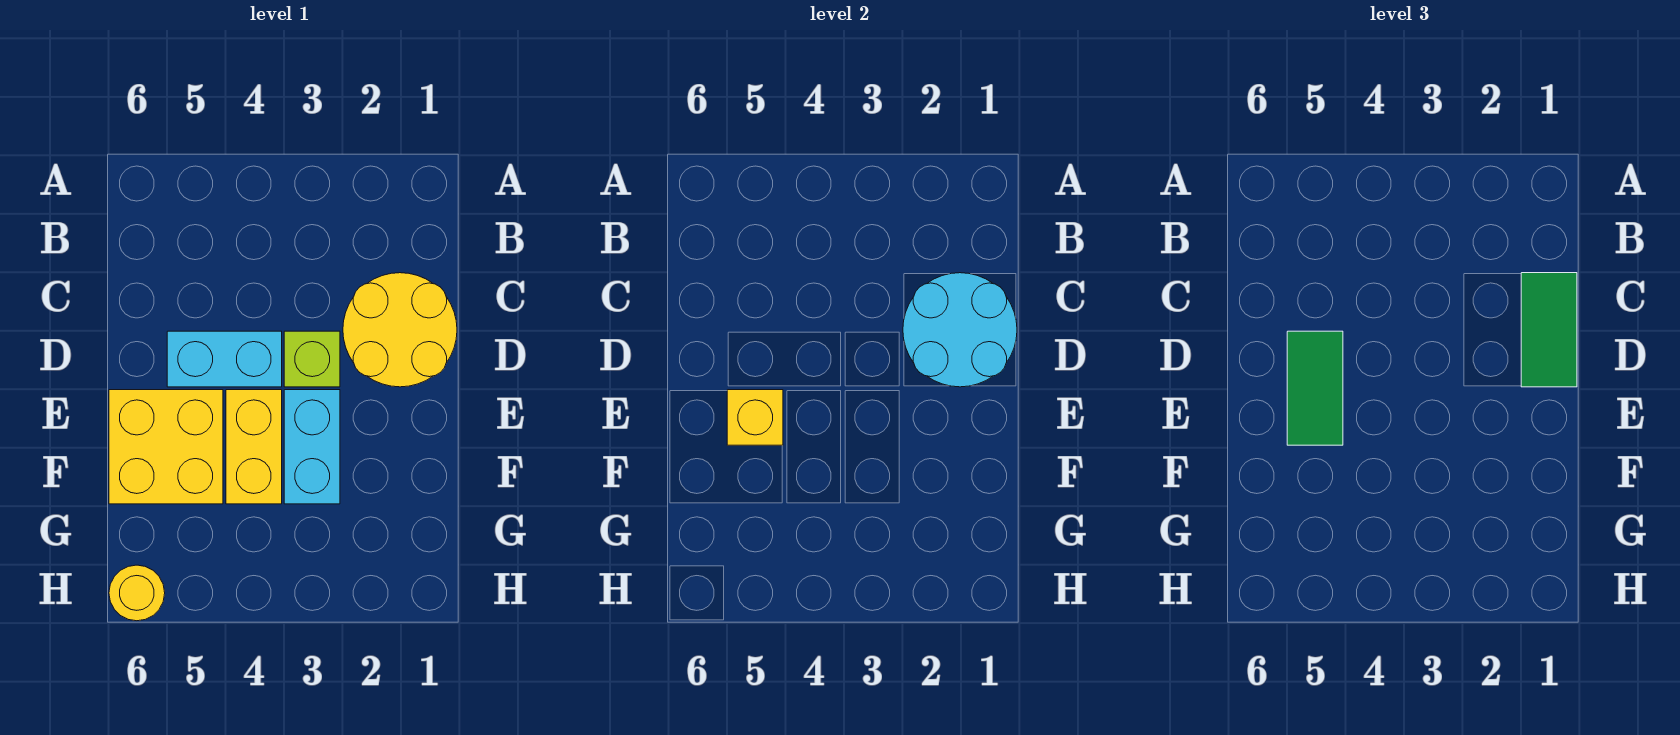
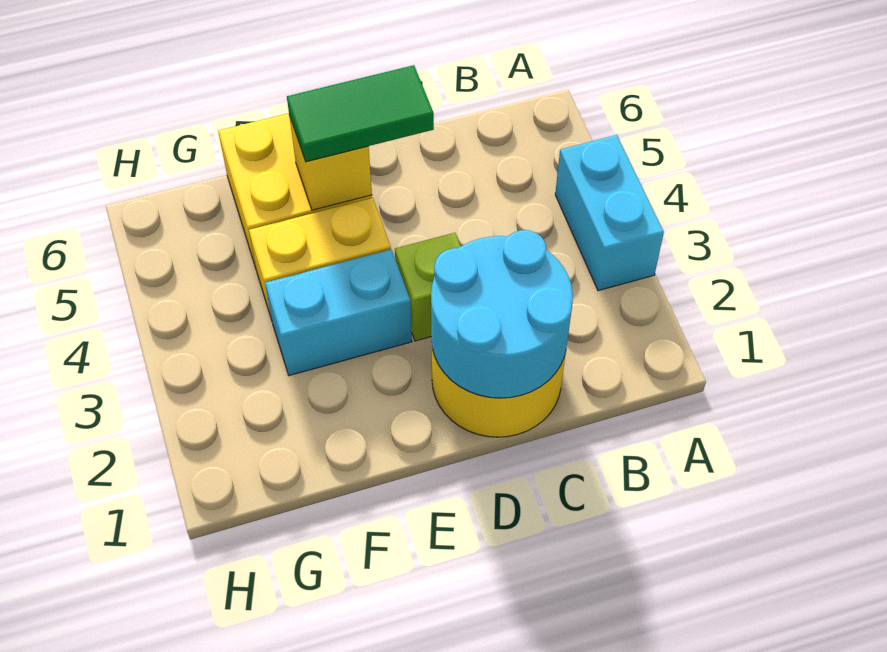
green 1x2 tile [1521,273,1577,387] -> none
cyan 1x2 brick [167,331,282,387] -> cyan 1x2 brick moved to [555,135,664,291]
yellow 1x1 round brick [109,565,165,621] -> none

